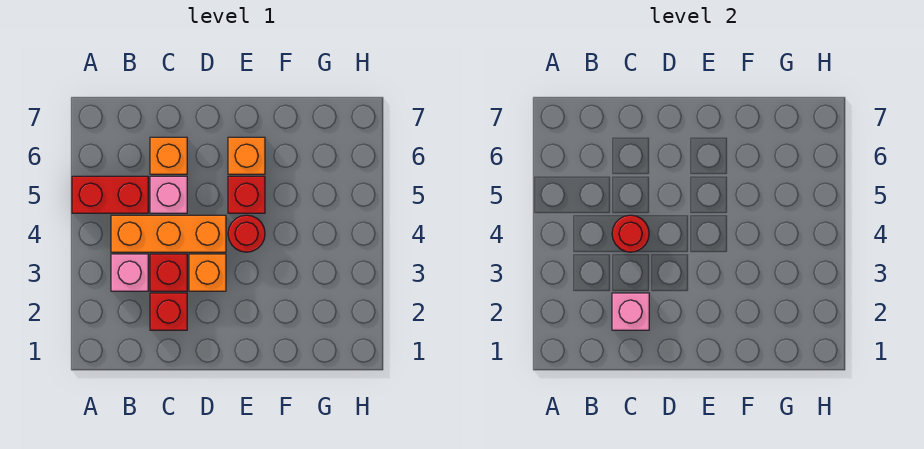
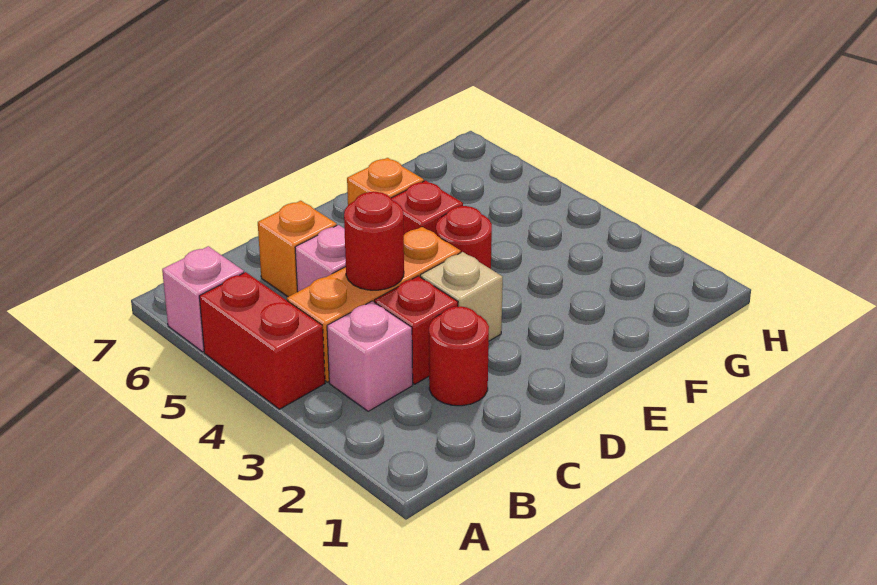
red 1x2 brick [72,176,148,213] -> red 1x2 brick turned to [199,272,325,409]
red 1x1 brick [150,293,187,330] -> red 1x1 round brick [429,306,489,406]
pink 1x1 brick [612,293,649,330] -> pink 1x1 brick moved to [162,246,244,352]
orange 1x1 brick [189,254,226,291] -> tan 1x1 brick [420,252,503,341]

